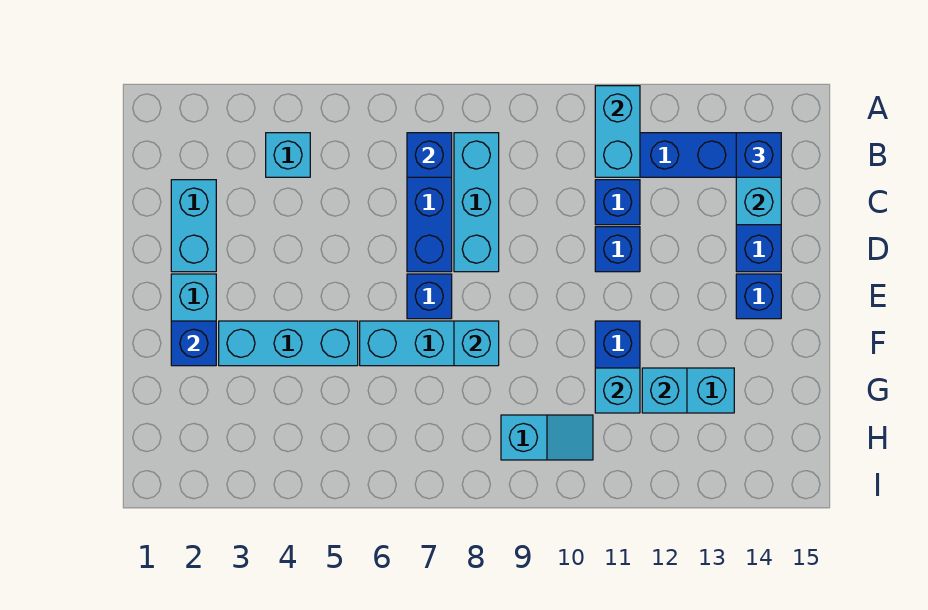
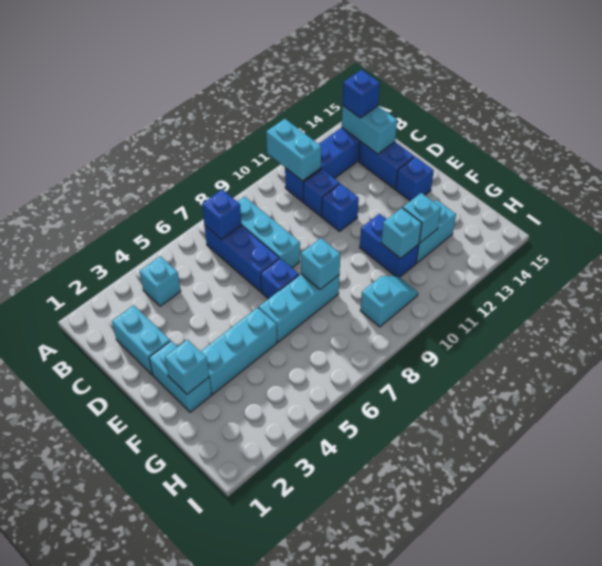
blue 1x1 brick [171,321,216,366] -> cyan 1x1 brick [165,340,209,394]

